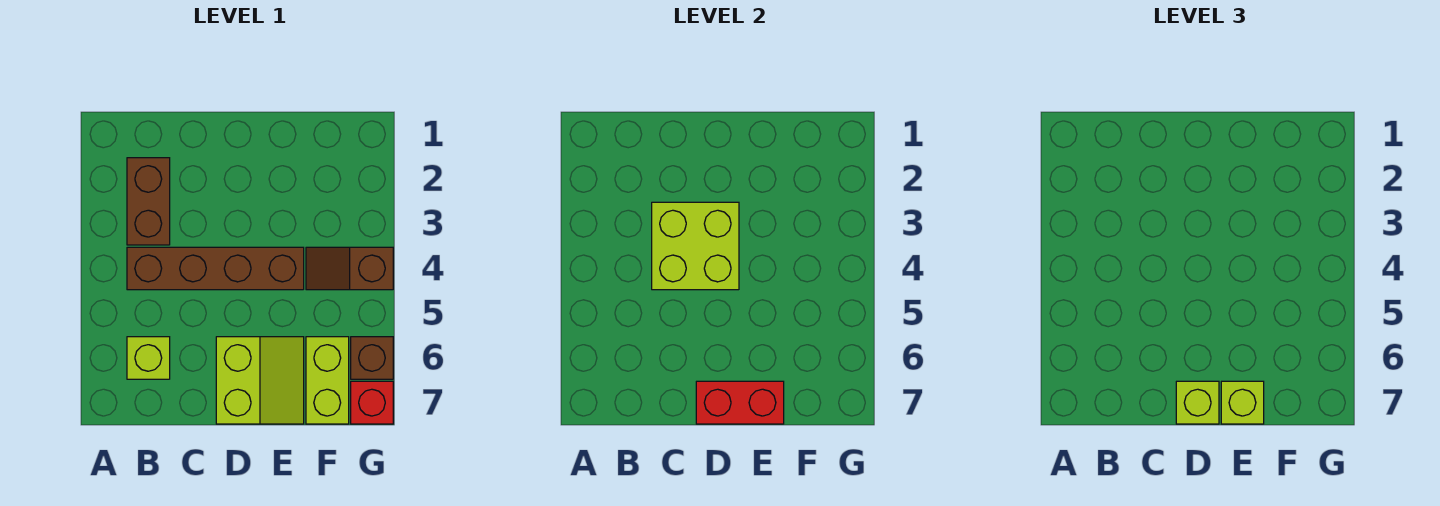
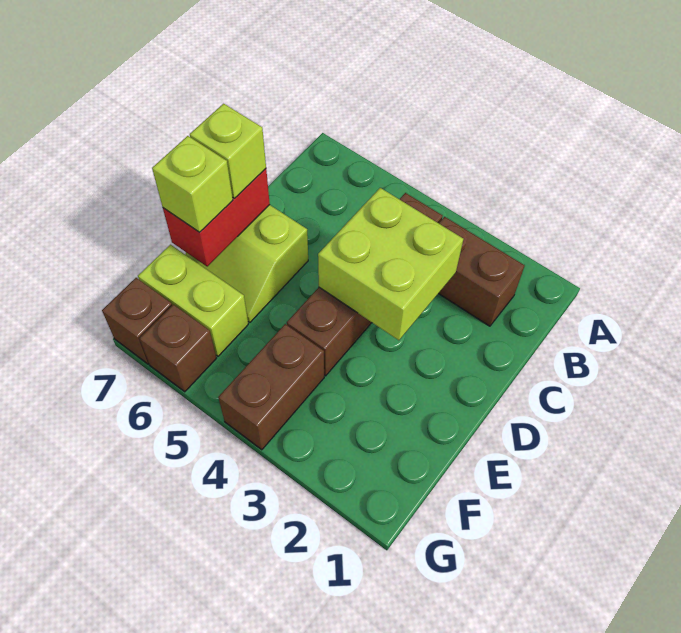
lime 1x1 brick [127,337,170,379] -> none
brown 1x2 slope [306,247,393,290] -> brown 1x2 brick [218,324,324,450]
red 1x1 brick [351,381,393,424] -> brown 1x1 brick [102,278,172,364]

